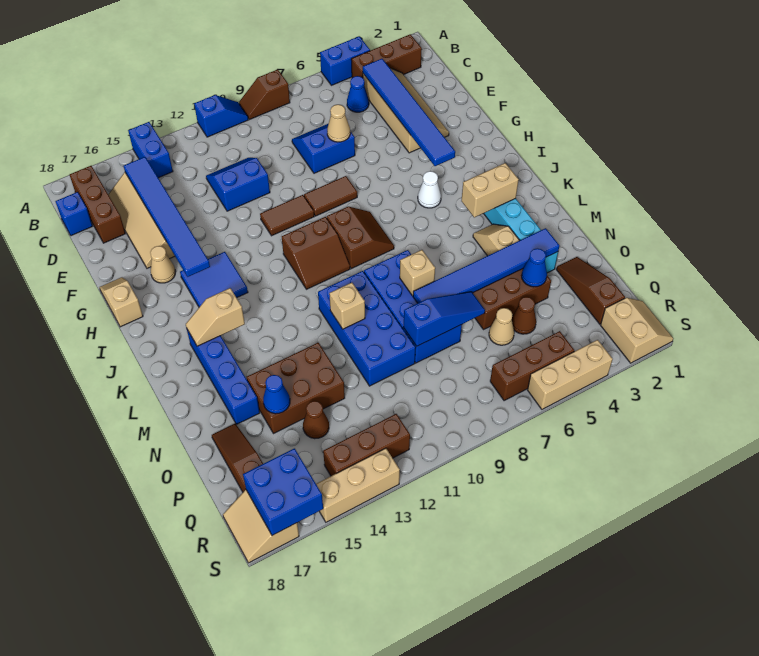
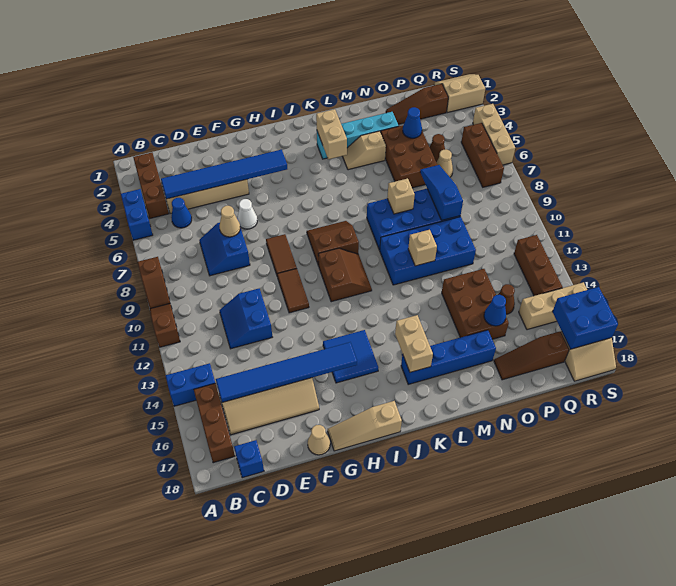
blue 1x2 slope [194,95,248,137] -> brown 1x2 slope [150,304,180,347]
brown 1x3 brick [70,166,125,243] -> brown 1x3 brick turned to [194,384,235,463]
tan 1x1 cone [150,246,175,283] -> tan 1x1 cone moved to [308,425,330,455]
tan 1x2 slope [99,277,143,327] -> tan 1x3 slope [328,401,402,451]
white 1x1 cone [418,171,441,208] -> white 1x1 cone moved to [238,199,257,229]
tan 1x2 slope [186,288,245,346] -> tan 1x2 brick [395,315,433,372]
blue 1x6 tile [413,228,559,303] -> none
tan 1x3 brick [316,448,400,522] -> tan 1x3 brick turned to [519,282,587,330]

